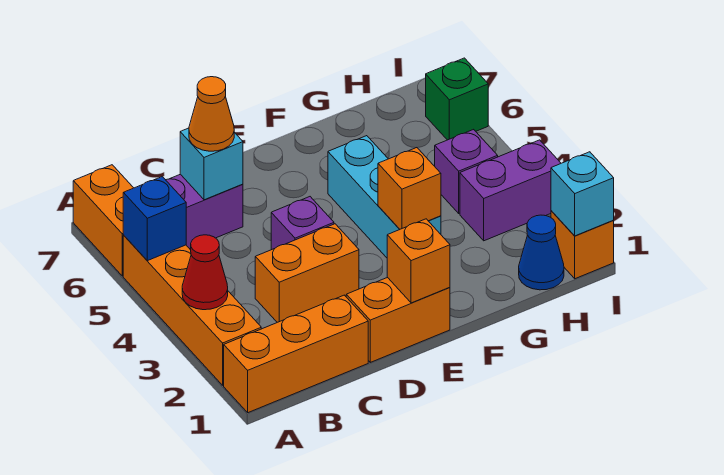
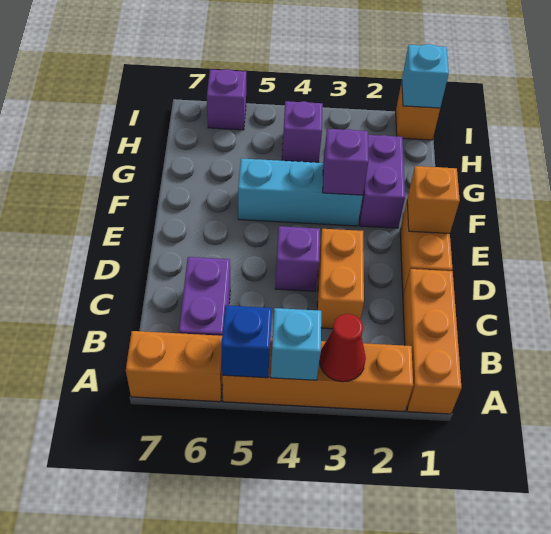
cyan 1x1 brick [180,128,243,200] -> cyan 1x1 brick moved to [271,308,321,380]
orange 1x1 cone [189,77,234,151] -> none
orange 1x1 brick [378,148,441,229] -> purple 1x1 brick [323,129,368,195]
blue 1x1 cone [519,215,564,290] -> none
purple 1x2 brick [460,140,561,241] -> purple 1x2 brick moved to [360,135,405,228]
green 1x1 brick [426,58,488,140] -> purple 1x1 brick [207,69,246,130]

